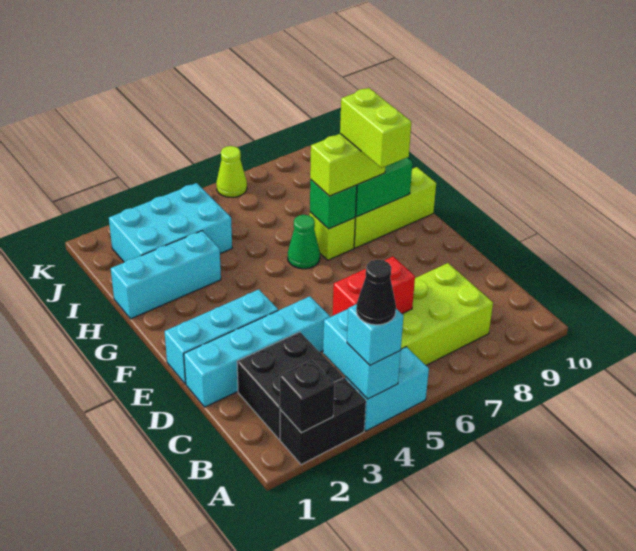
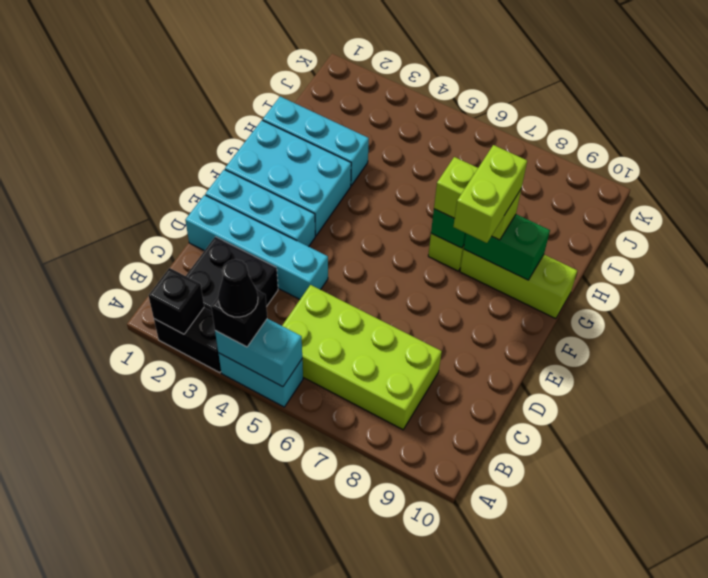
cyan 1x2 brick [323,309,401,399] -> cyan 1x2 brick turned to [215,318,302,387]
cyan 1x1 brick [347,304,404,365] -> black 1x1 brick [211,290,267,347]
red 1x2 brick [333,256,415,316] -> none
green 1x1 cone [288,215,320,269] -> none
cyan 2x3 brick [109,183,232,262] -> cyan 2x3 brick moved to [225,120,351,236]
lime 1x1 cone [216,146,247,197] -> none

